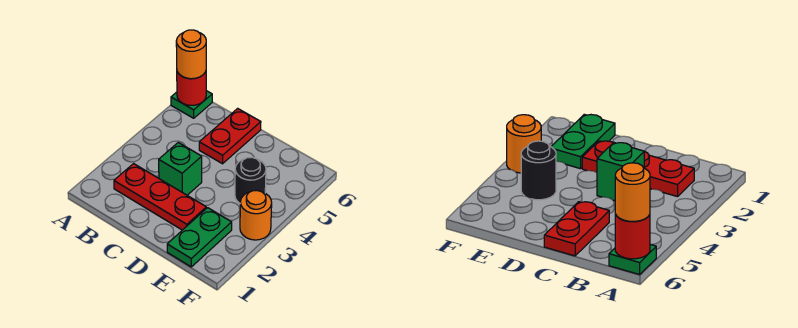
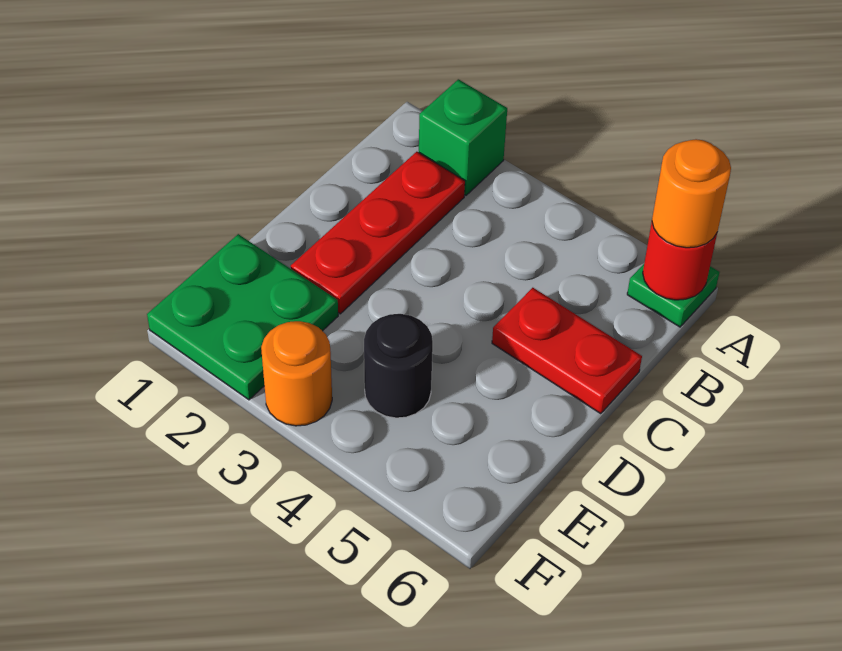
green 1x1 brick [159,143,202,195] -> green 1x1 brick moved to [419,79,507,195]
green 1x2 plate [167,208,232,267] -> green 2x2 plate [147,234,338,400]

